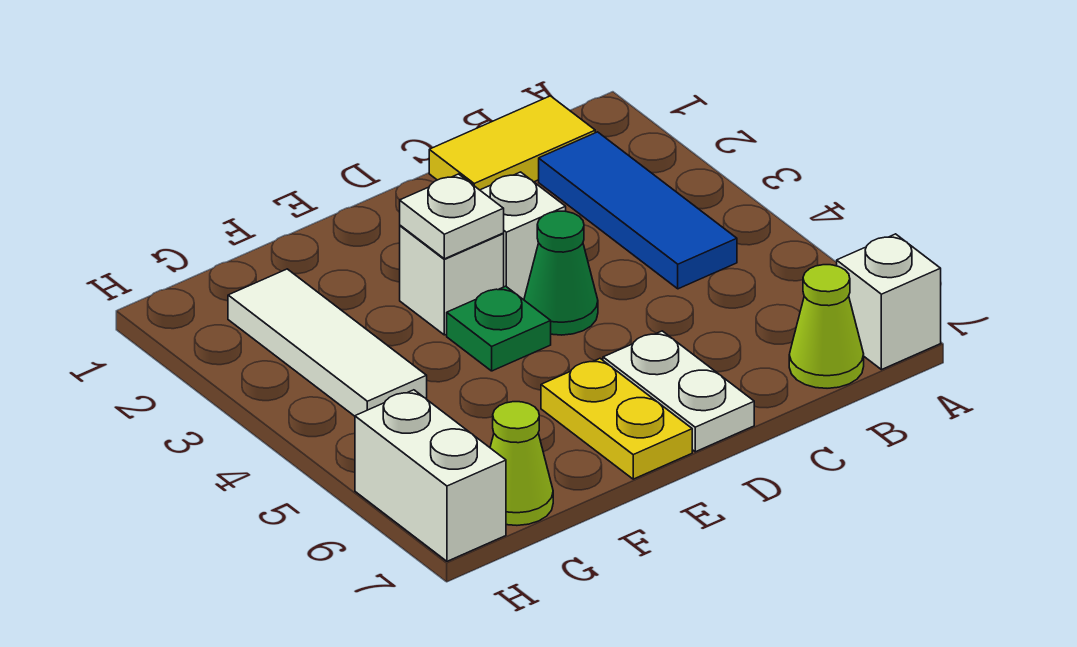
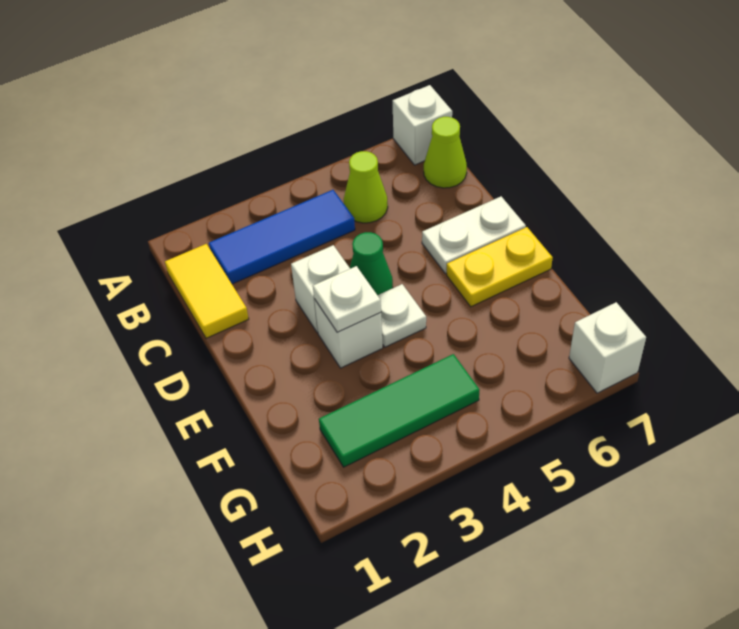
green 1x1 plate [447,286,551,371] -> white 1x1 plate [378,284,426,347]
white 1x3 tile [228,269,427,416] -> green 1x3 tile [319,354,479,467]
lime 1x1 cone [490,402,553,525] -> lime 1x1 cone moved to [344,151,388,223]
white 1x2 brick [355,390,506,561] -> white 1x1 brick [569,302,646,393]

